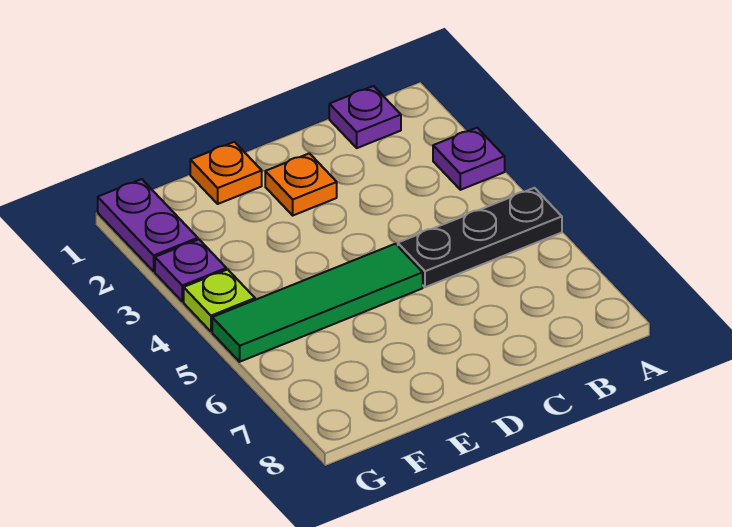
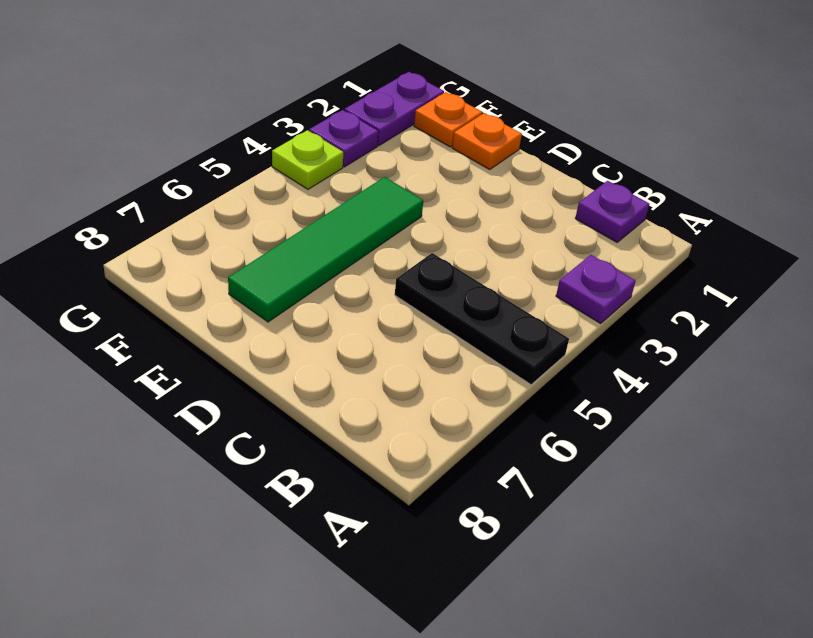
orange 1x1 plate [265,153,337,215] -> orange 1x1 plate moved to [414,92,482,147]
green 1x4 tile [212,244,423,362] -> green 1x4 tile turned to [228,177,423,322]

